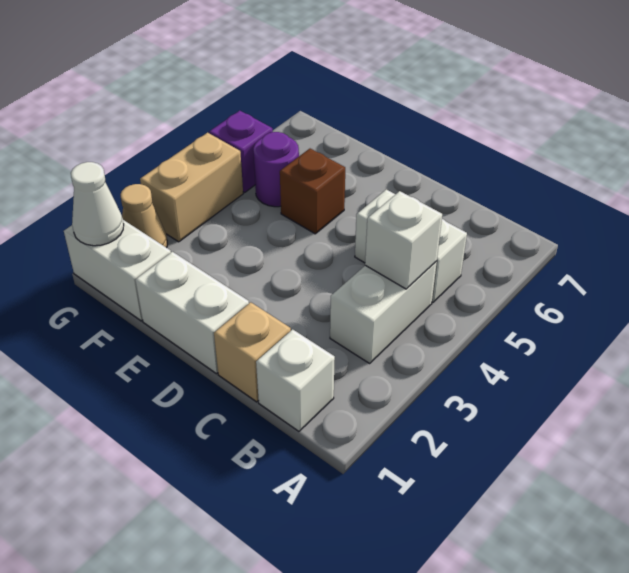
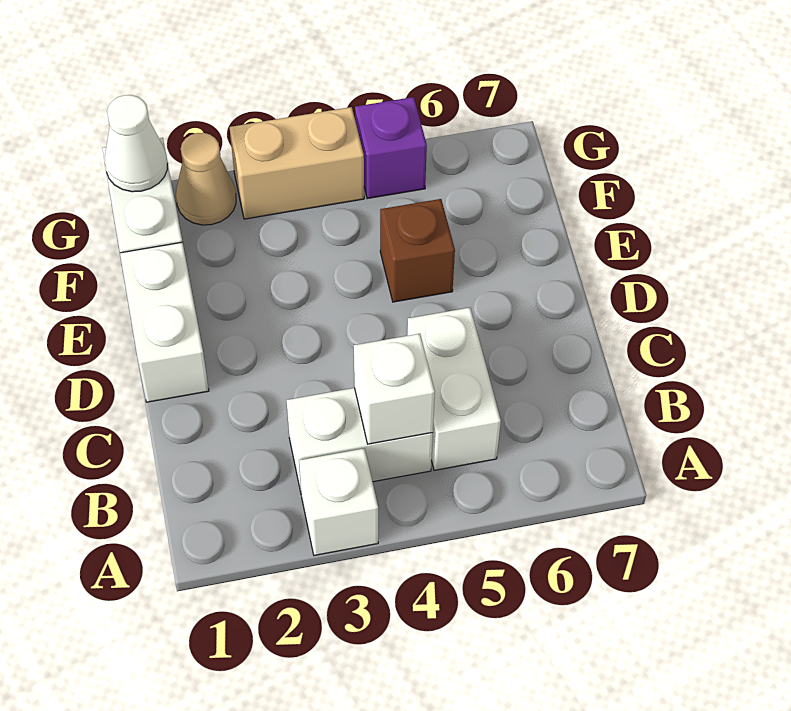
white 1x1 brick [256,329,335,431] -> white 1x1 brick moved to [299,448,378,555]
tan 1x1 brick [214,302,291,402] -> none
purple 1x1 round brick [253,132,299,207] -> none

